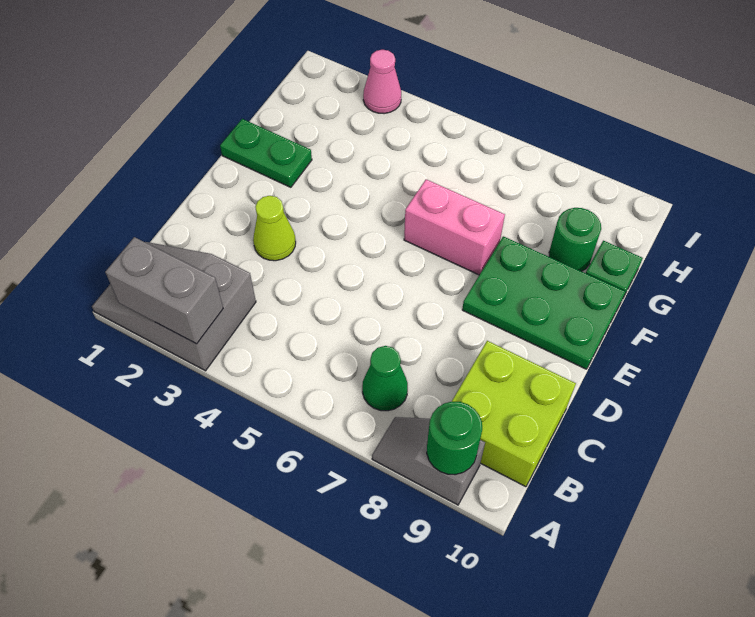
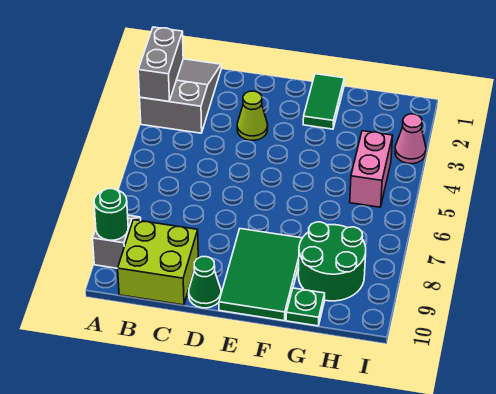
green 1x1 cone [362,346,408,411] -> green 1x1 cone moved to [189,257,221,308]
green 2x3 plate [462,236,626,369] -> green 2x3 tile [219,229,302,321]
green 1x2 plate [220,119,312,187] -> green 1x2 tile [303,74,344,129]
pink 1x2 brick [404,179,505,275] -> pink 1x2 brick moved to [350,131,393,207]
green 1x1 round brick [549,208,601,272] -> green 2x2 round brick [298,222,366,301]

